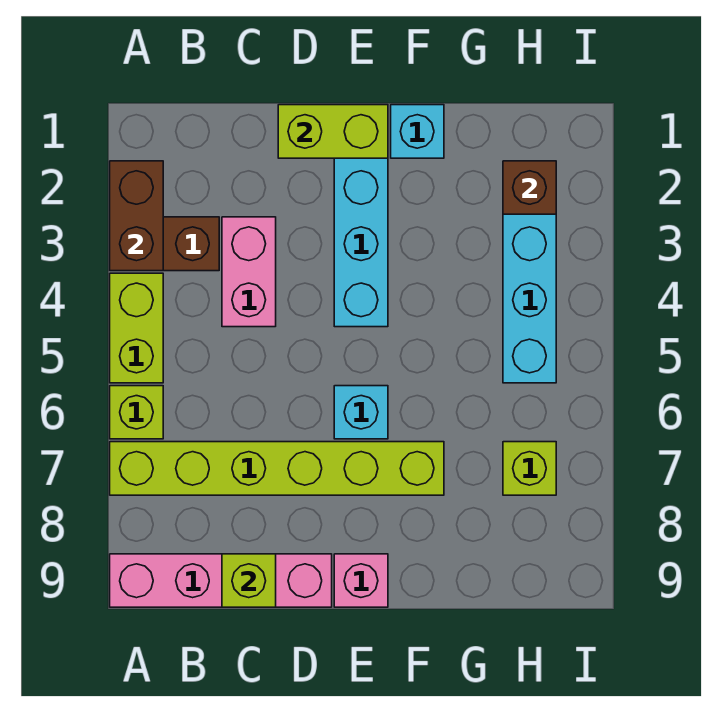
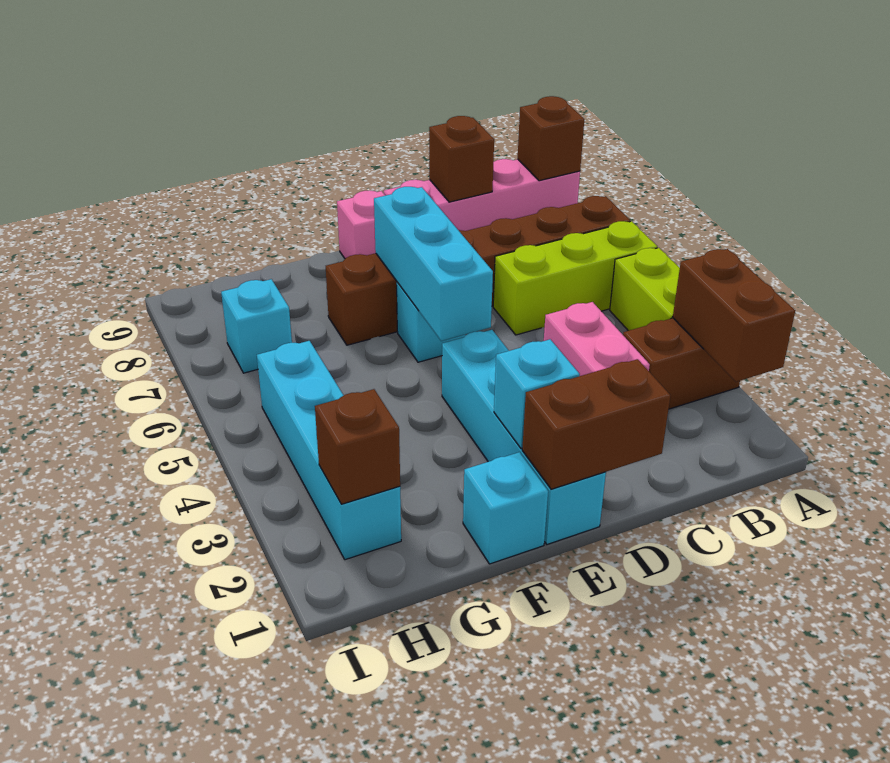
lime 1x1 brick [110,386,163,439] -> lime 1x3 brick [493,221,657,335]
lime 1x6 brick [110,442,444,495] -> brown 1x6 brick [326,196,630,345]
none -> brown 1x1 brick [518,96,584,181]
lime 1x1 brick [222,554,276,607] -> brown 1x1 brick [429,116,494,202]
lime 1x2 brick [278,105,388,158] -> brown 1x2 brick [522,359,671,489]
none -> cyan 1x1 brick [494,339,580,449]
none -> cyan 1x3 brick [374,187,493,341]
lime 1x1 brick [503,442,556,495] -> cyan 1x1 brick [221,279,292,373]

